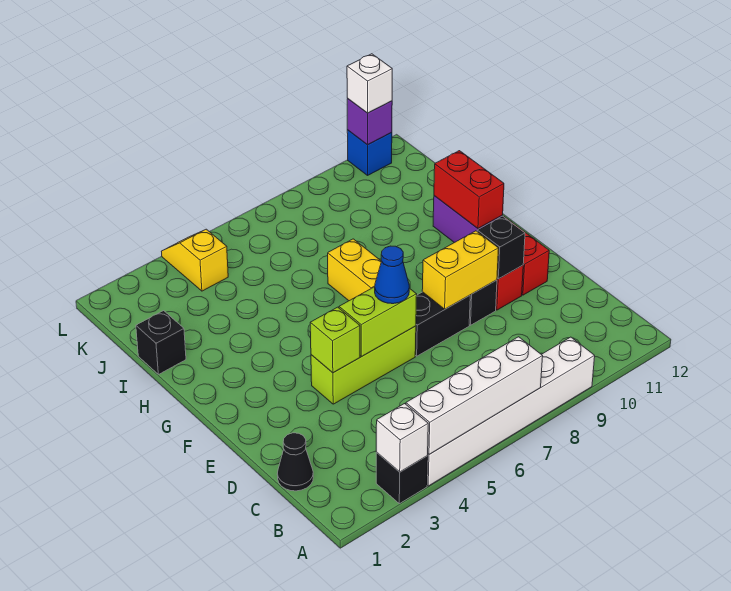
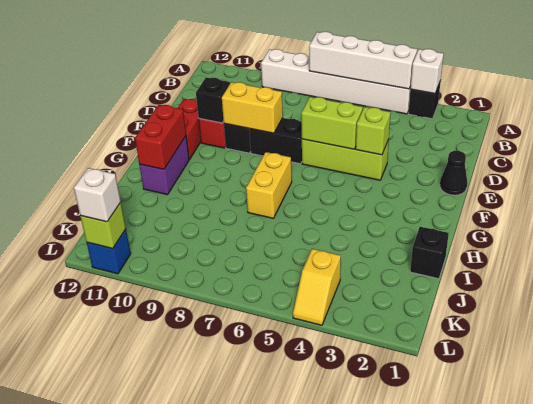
black 1x1 cone [277,433,313,491] -> black 1x1 cone moved to [440,151,467,195]
blue 1x1 cone [375,246,409,304] -> none
purple 1x1 brick [347,99,392,145] -> lime 1x1 brick [80,202,126,249]

